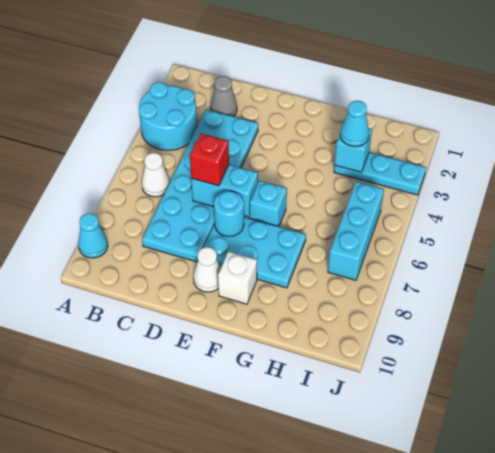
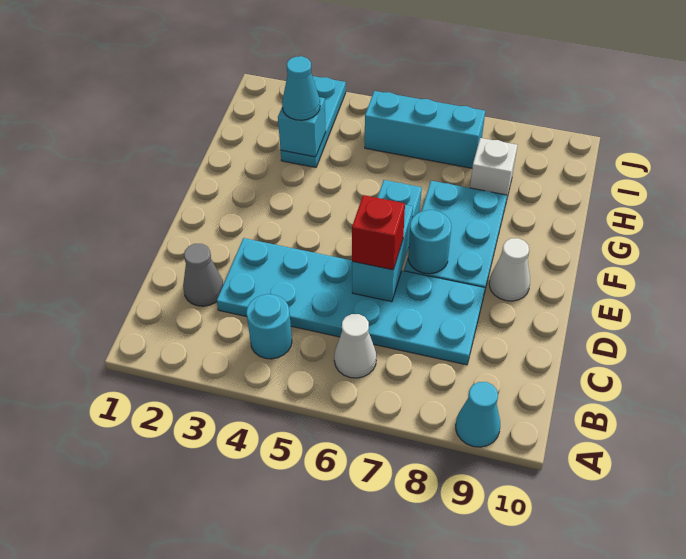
cyan 2x2 round brick [139,82,197,151] -> cyan 1x1 round brick [246,294,292,359]
white 1x1 brick [218,251,257,304] -> white 1x1 brick moved to [470,138,517,201]

